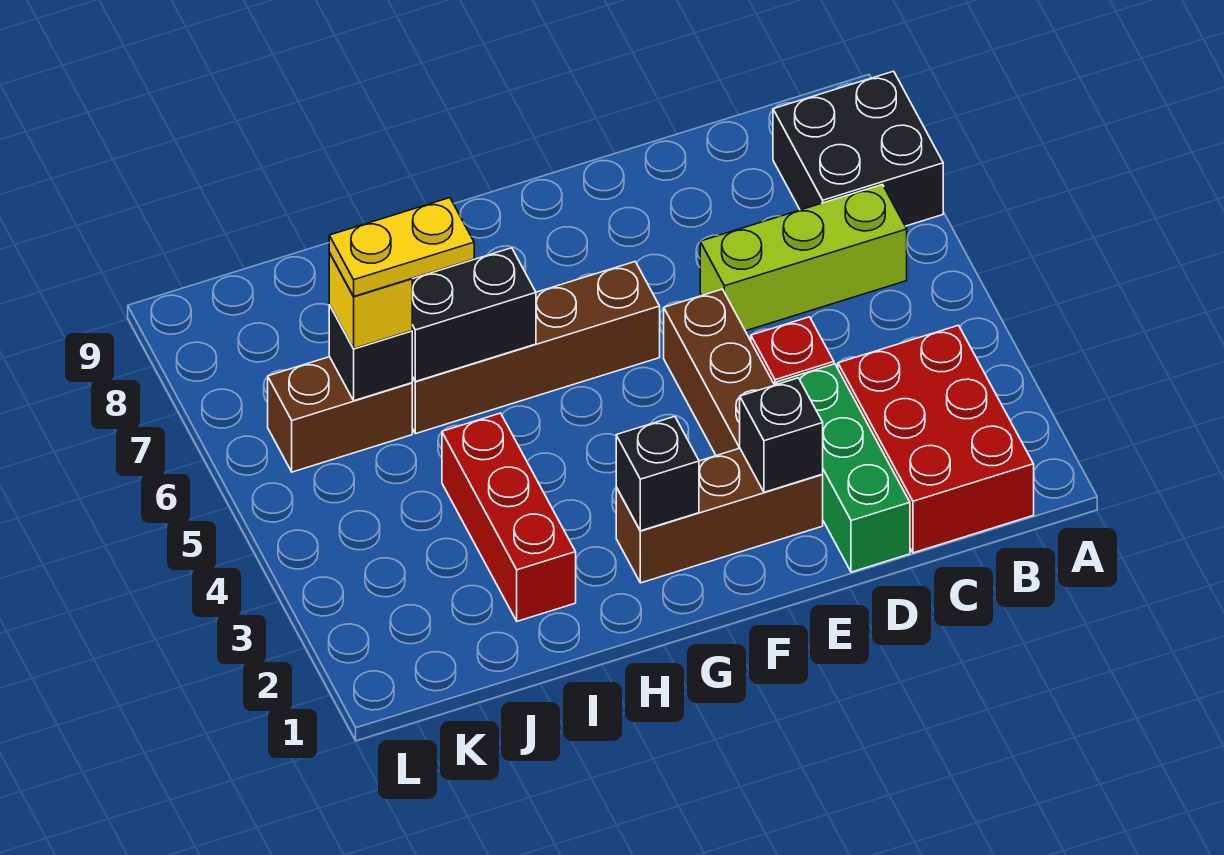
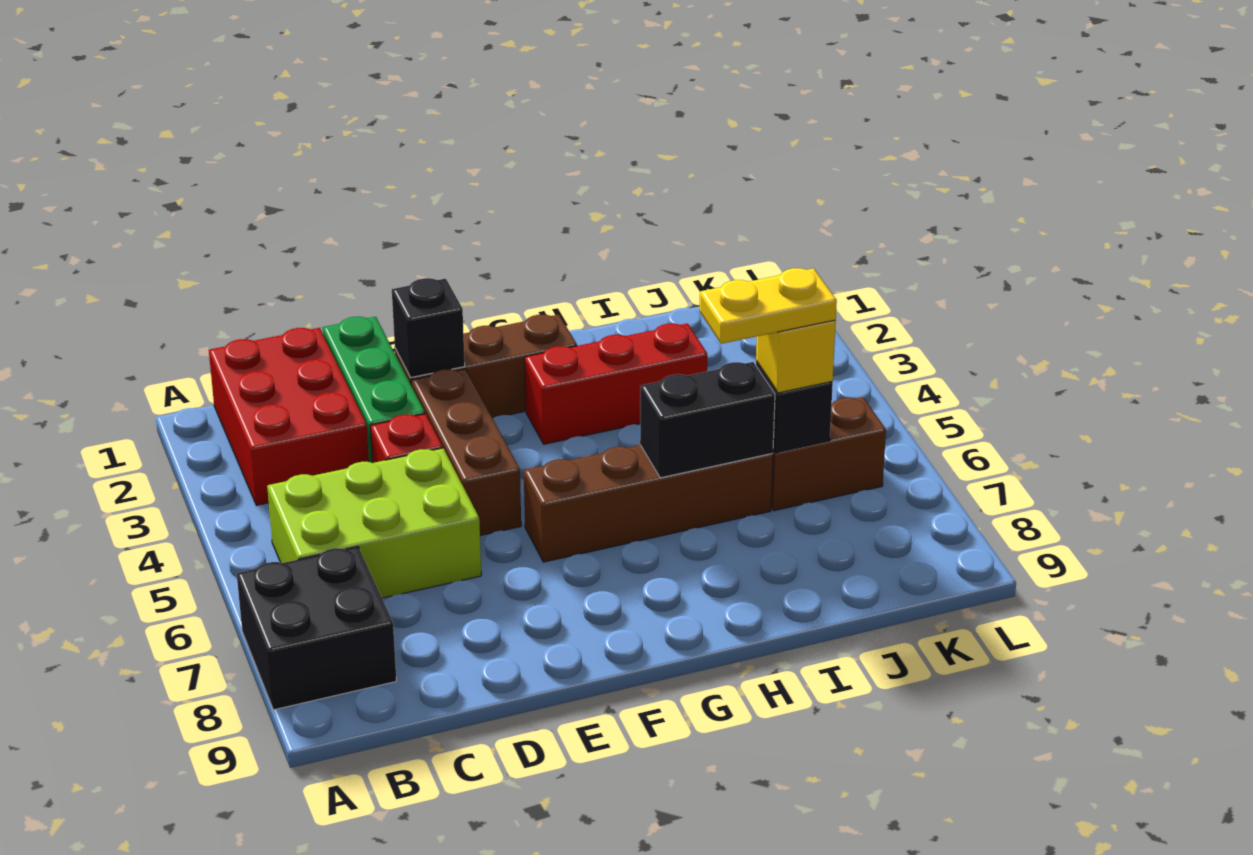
lime 1x3 brick [700,185,907,331] -> lime 2x3 brick [267,448,481,598]
black 1x1 brick [616,417,699,531] -> none
red 1x3 brick [442,413,576,621] -> red 1x3 brick turned to [525,323,707,444]

